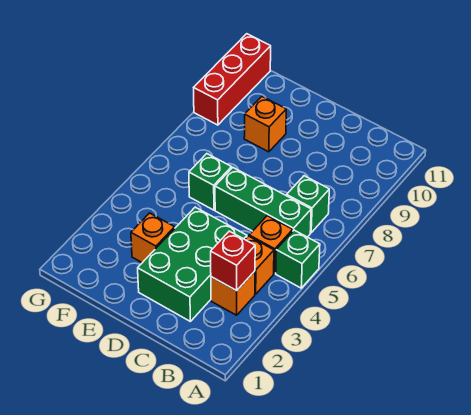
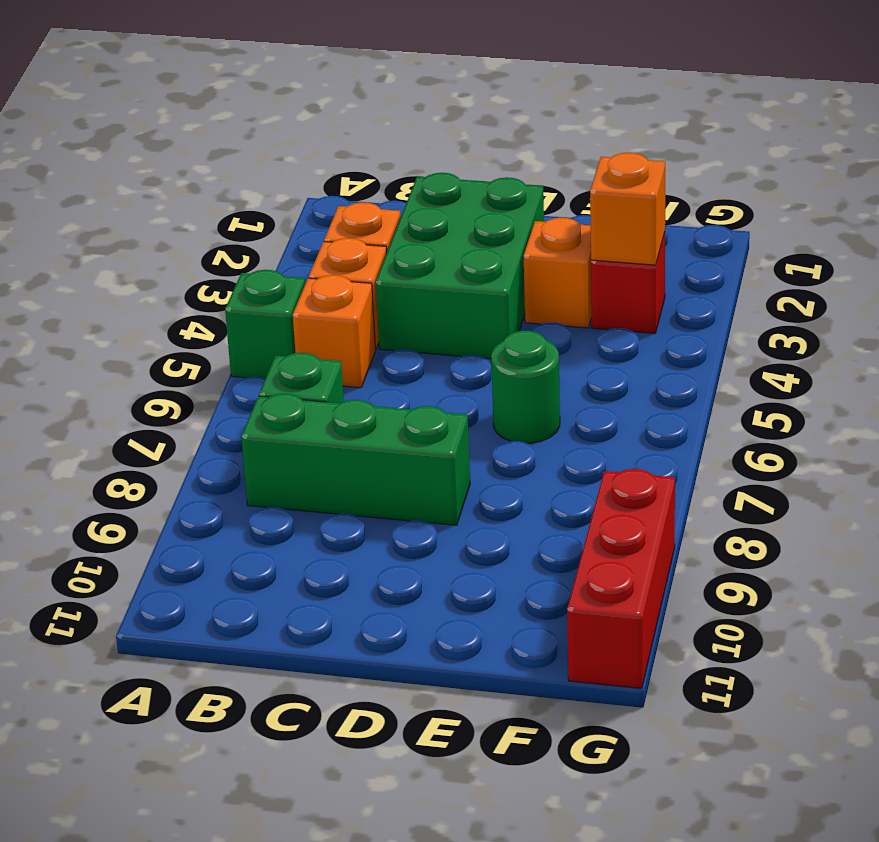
red 1x1 brick [211,231,255,291] -> red 1x1 brick moved to [591,233,665,333]
green 1x3 brick [215,168,311,237] -> green 1x3 brick moved to [241,394,470,525]
green 1x1 brick [189,154,232,210] -> green 1x1 round brick [491,330,560,443]
orange 1x1 brick [244,97,286,152] -> orange 1x1 brick moved to [590,153,665,265]

